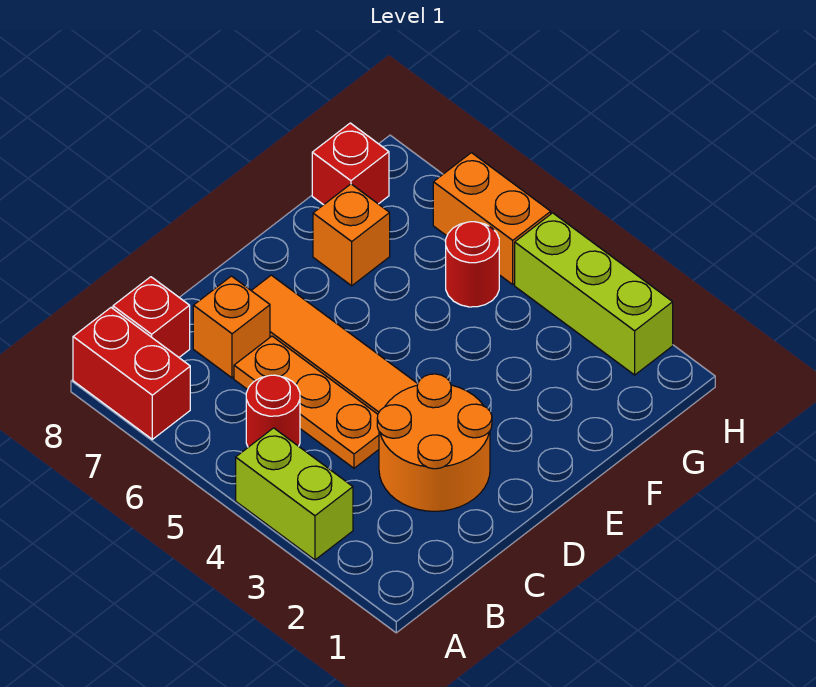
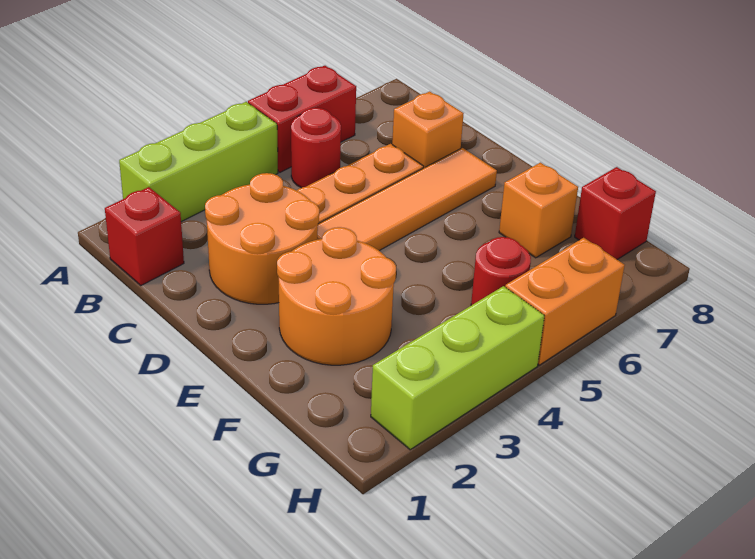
lime 1x2 brick [236,428,353,560] -> lime 1x3 brick [119,102,278,222]
red 1x2 brick [73,308,190,439] -> red 1x2 brick moved to [248,66,356,172]
red 1x1 brick [113,277,190,357] -> red 1x1 brick moved to [105,187,184,285]
none -> orange 2x2 round brick [277,227,396,365]

